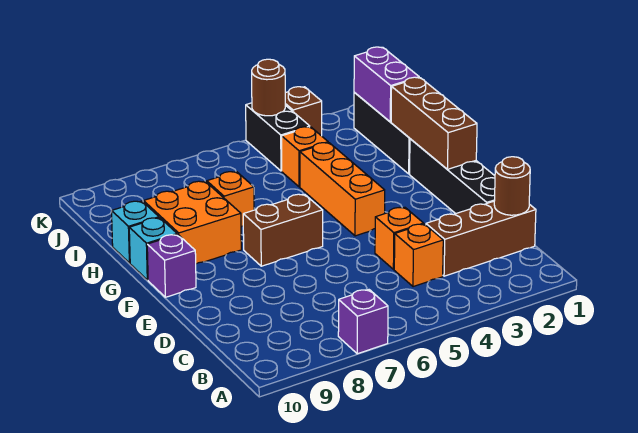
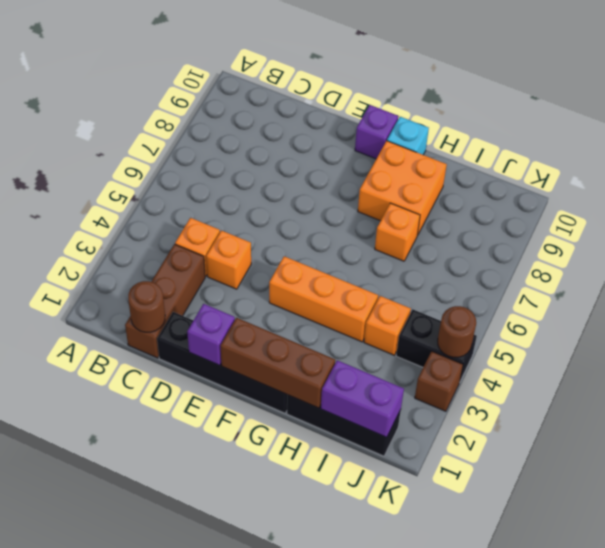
purple 1x1 brick [338,290,388,354] -> purple 1x1 brick moved to [187,304,235,365]
brown 1x2 brick [243,194,323,266] -> none
cyan 1x1 brick [112,201,159,263] -> none

